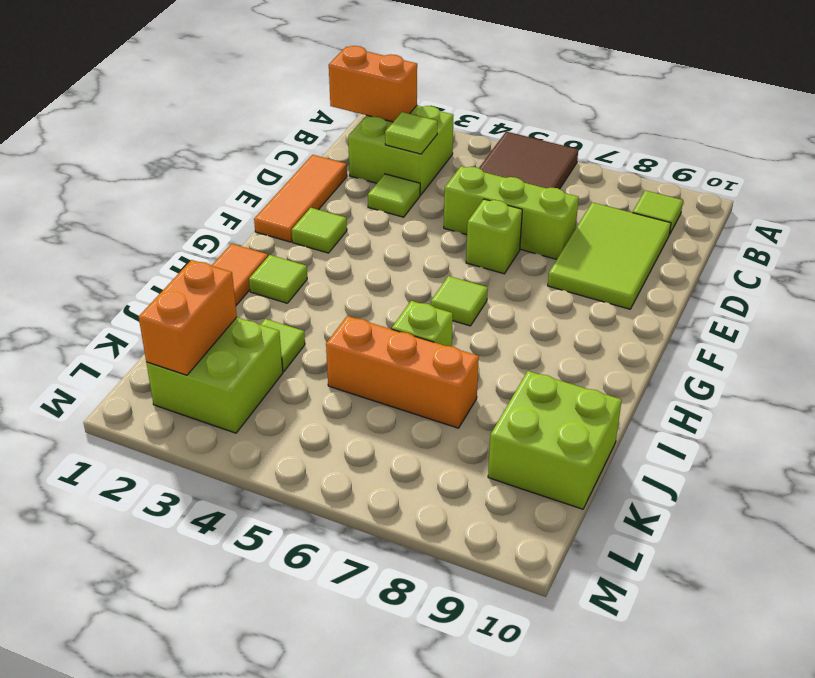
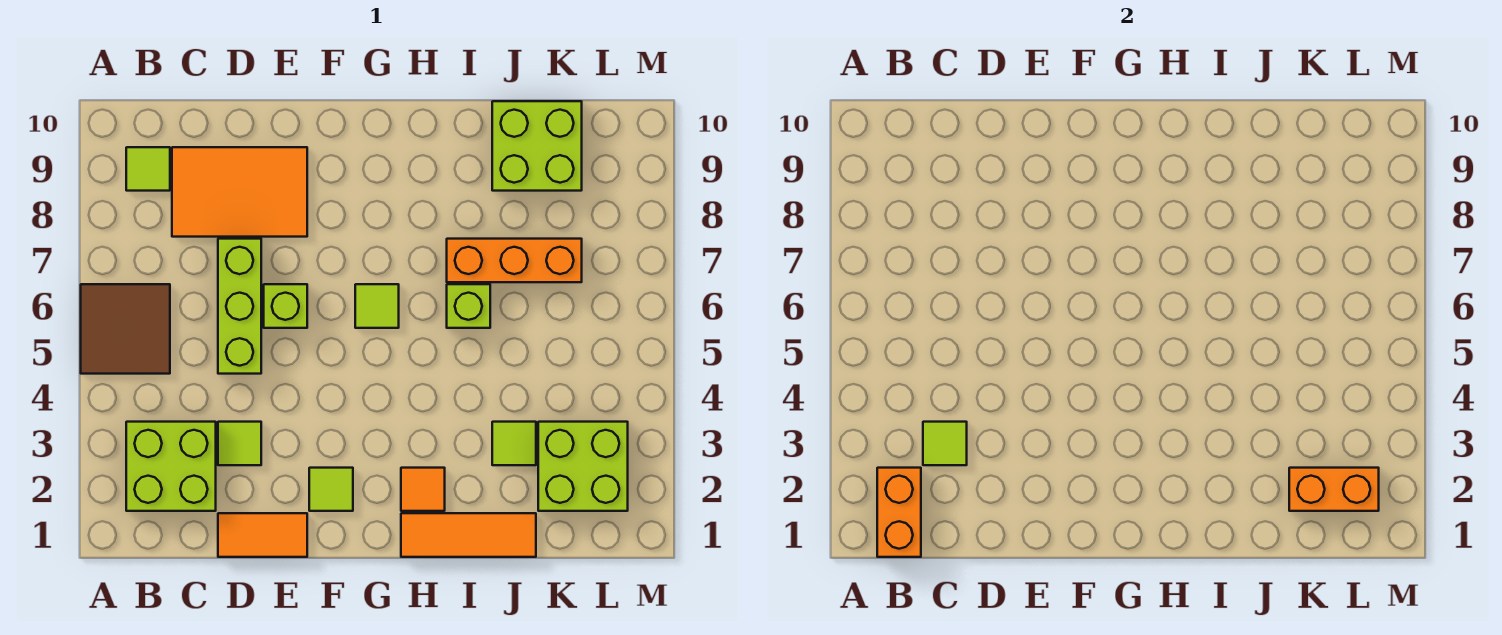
lime 2x3 tile [548,202,671,309] -> orange 2x3 tile [172,147,307,237]
orange 1x3 tile [254,155,347,242] -> orange 1x2 tile [218,513,307,557]
lime 1x1 tile [249,255,307,303] -> orange 1x1 tile [401,468,445,511]
orange 1x3 brick [326,316,479,428] -> orange 1x3 brick turned to [447,239,582,282]

